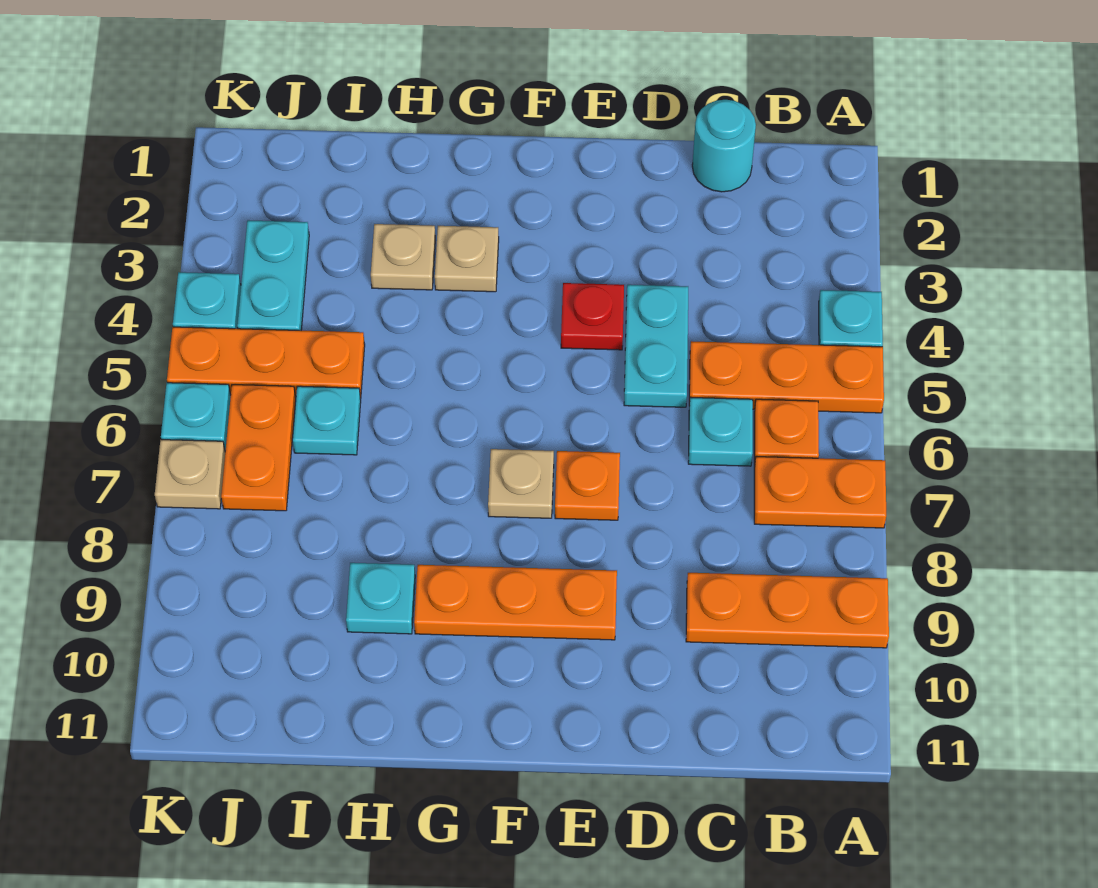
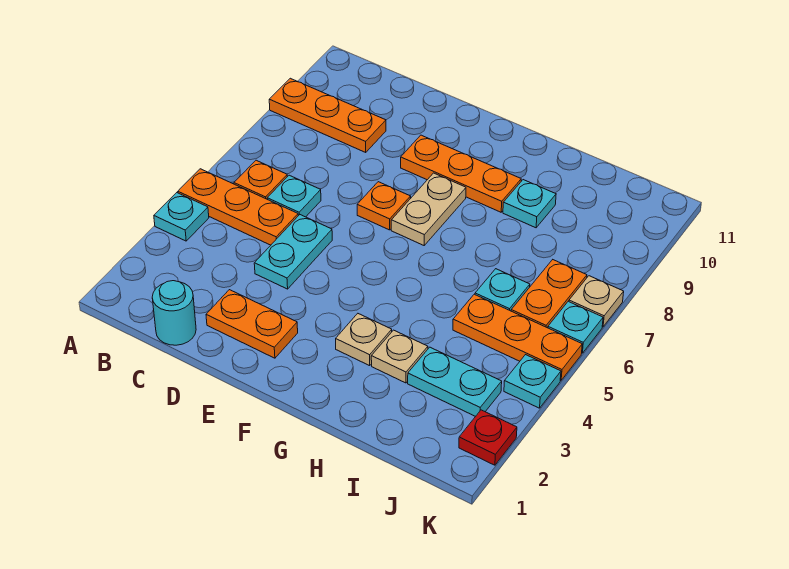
orange 1x2 plate [754,457,886,528] -> orange 1x2 plate moved to [206,290,298,358]
red 1x1 plate [561,283,624,350] -> red 1x1 plate moved to [459,410,517,465]
tan 1x1 plate [488,449,554,518] -> tan 1x2 plate [391,173,466,245]
cyan 1x2 plate [237,220,309,331] -> cyan 1x2 plate turned to [408,347,502,417]

